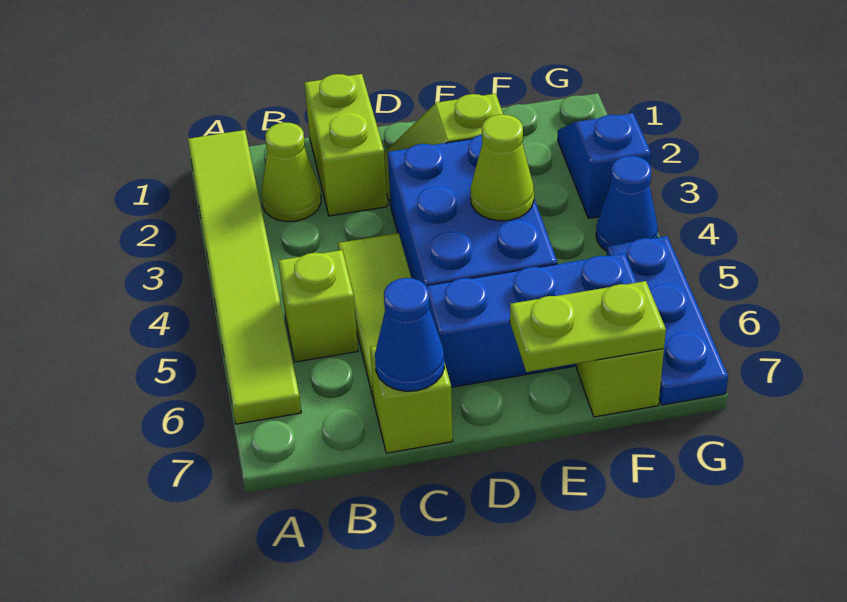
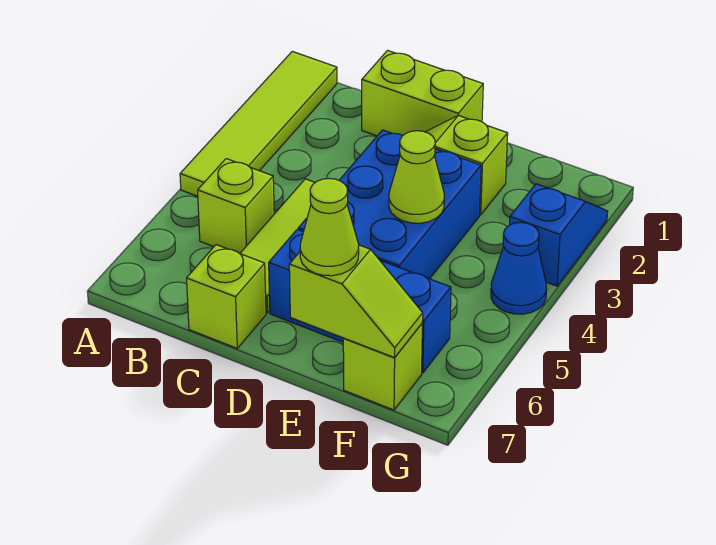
lime 1x6 tile [188,130,301,424] -> lime 1x4 tile [180,51,337,196]
lime 1x1 cone [261,122,321,222] -> lime 1x1 cone moved to [300,178,359,276]
lime 1x2 brick [305,74,387,216] -> lime 1x2 brick turned to [361,50,483,136]
blue 1x1 cone [375,278,444,391] -> none
lime 1x2 plate [510,281,666,372] -> lime 1x2 slope [289,245,423,358]
blue 1x3 plate [607,236,728,405] -> none

